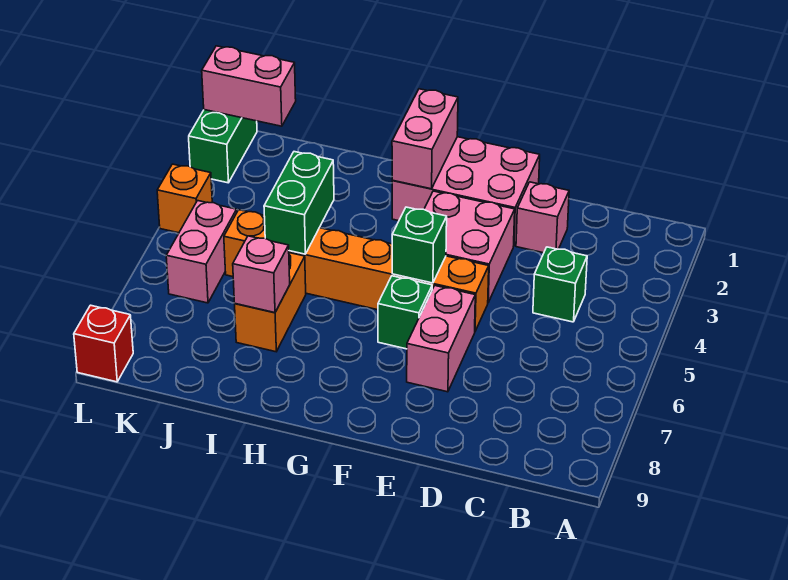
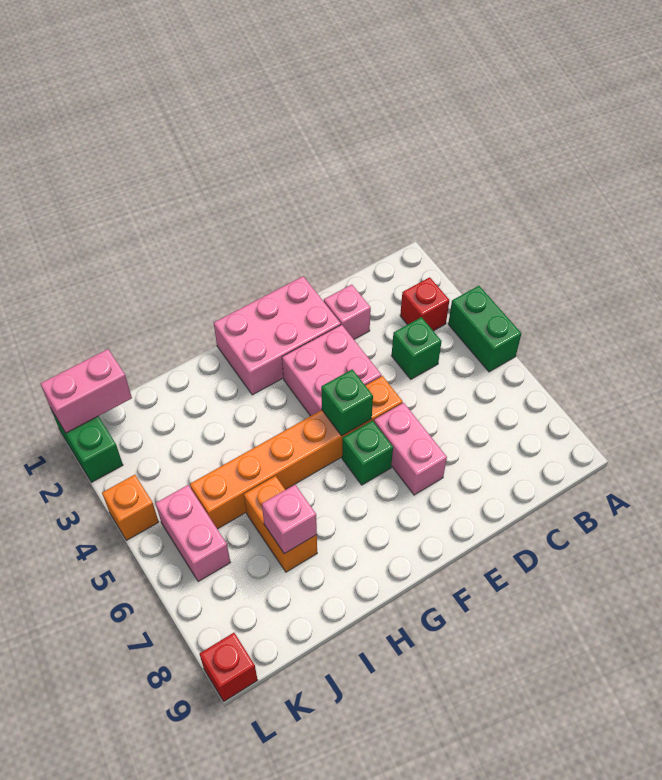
none -> red 1x1 brick [400,277,449,331]
pink 1x2 brick [392,89,458,189] -> none
green 1x2 brick [264,152,334,254] -> green 1x2 brick moved to [448,286,521,372]

